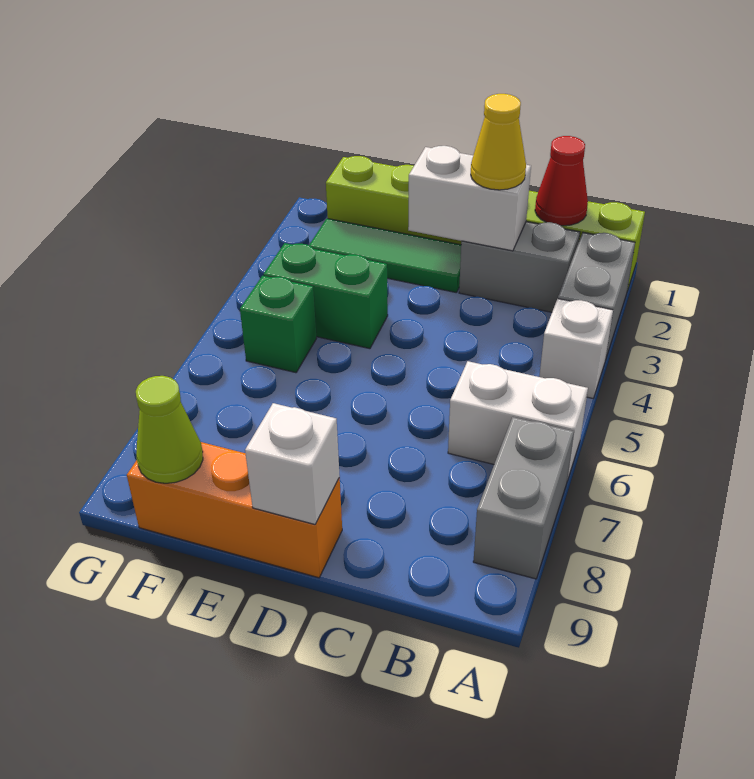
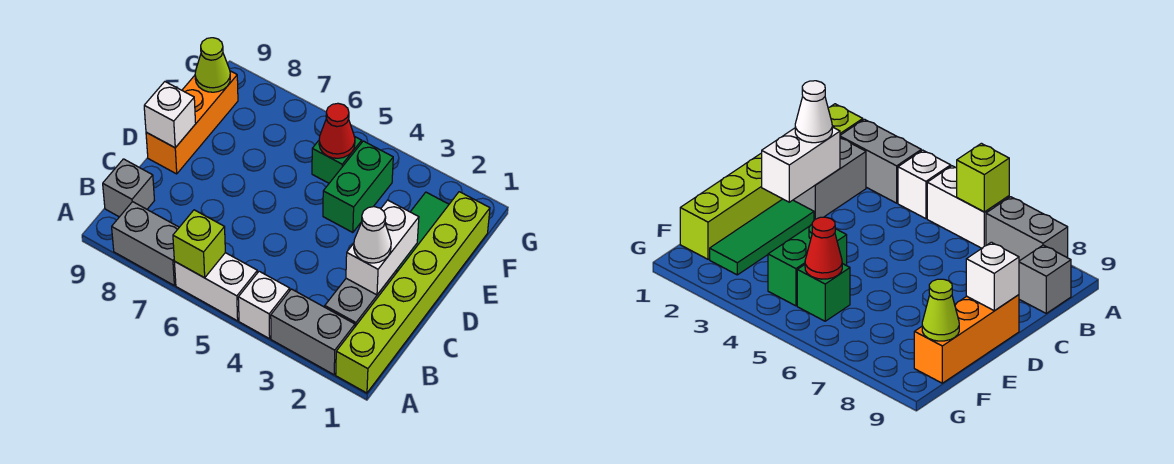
white 1x2 brick [448,361,588,481] -> white 1x2 brick turned to [175,253,257,321]
none -> lime 1x1 brick [173,210,225,278]
red 1x1 cone [535,136,588,226] -> red 1x1 cone moved to [319,103,355,158]
none -> grey 1x1 brick [103,159,154,217]
yellow 1x1 cone [471,94,526,190] -> white 1x1 cone [354,207,391,263]

